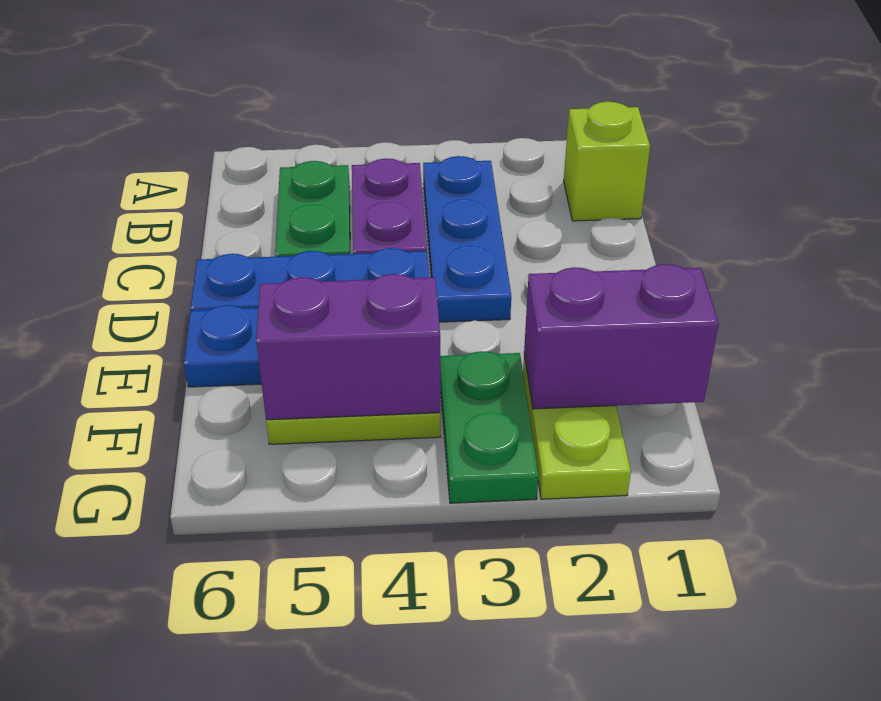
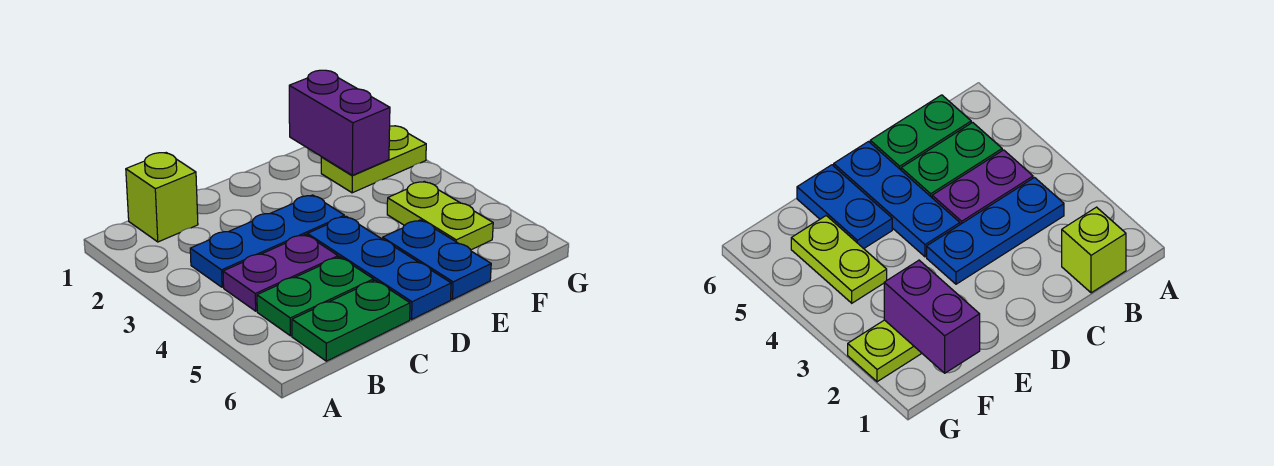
green 1x2 plate [440,351,538,503] -> green 1x2 plate moved to [292,280,410,361]
purple 1x2 brick [256,274,440,420] -> none

